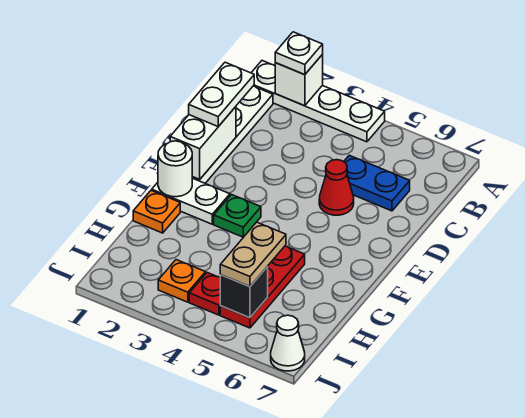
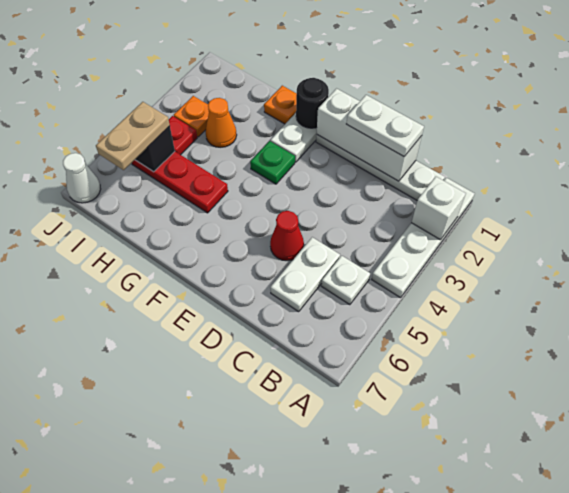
white 1x1 plate [275,32,323,75] -> white 1x1 plate moved to [321,256,370,305]
blue 1x2 plate [344,155,410,211] -> white 1x2 plate [270,237,340,312]
white 1x2 brick [170,107,236,179] -> white 1x3 brick [317,89,422,181]
white 1x1 round brick [158,141,192,197] -> black 1x1 round brick [296,78,329,128]
none -> orange 1x1 cone [205,98,237,147]
tan 1x2 plate [220,222,286,287] -> tan 1x2 plate turned to [96,102,170,170]

